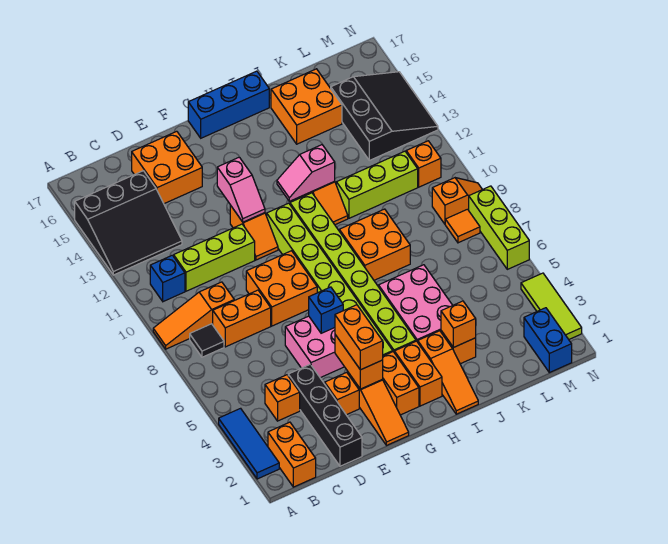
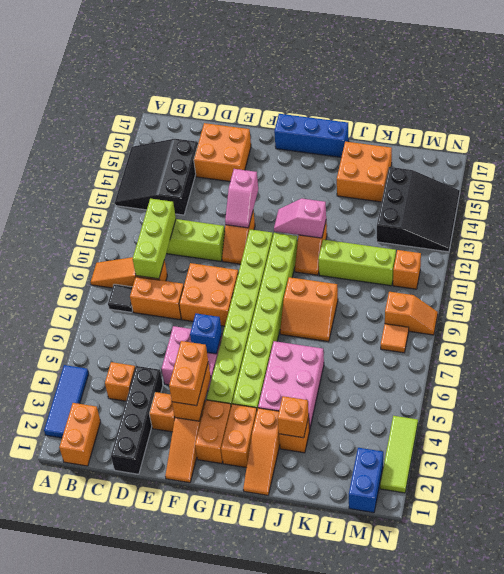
black 3x3 slope [75,171,182,275] -> black 3x3 slope turned to [115,139,198,215]
blue 1x1 brick [150,255,185,302] -> none
orange 2x2 brick [339,209,410,280] -> orange 2x2 slope [280,277,338,342]
lime 1x3 brick [469,186,529,269] -> lime 1x3 brick moved to [133,199,176,279]

